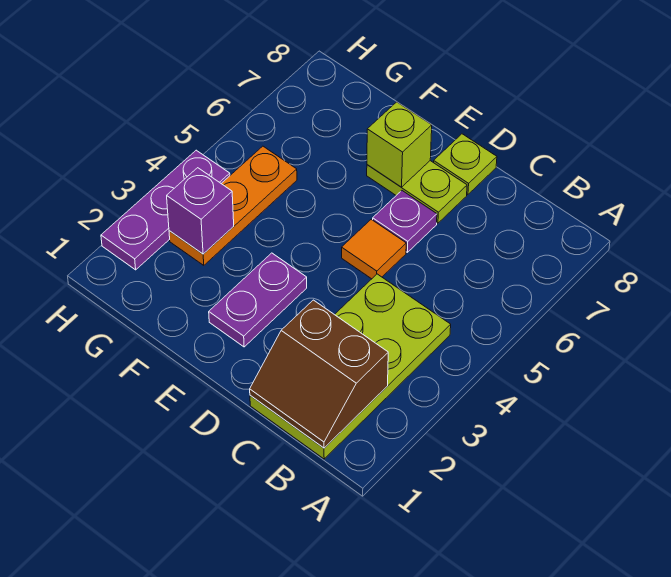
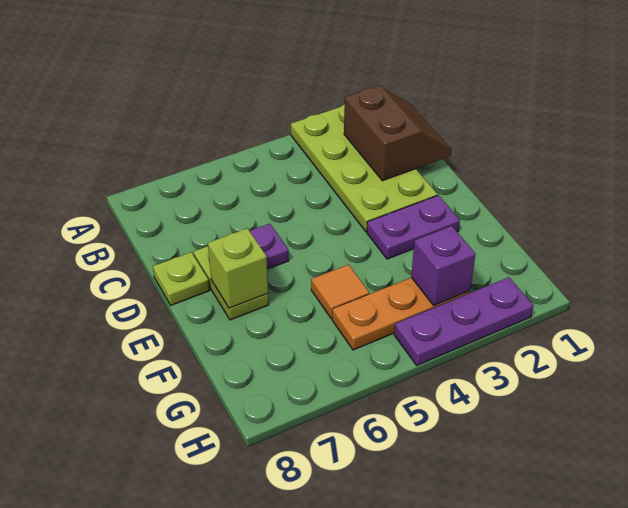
lime 2x4 plate [250,274,451,459] -> lime 2x4 plate turned to [291,104,437,232]
orange 1x1 tile [342,219,406,279] -> orange 1x1 tile moved to [311,265,369,319]

